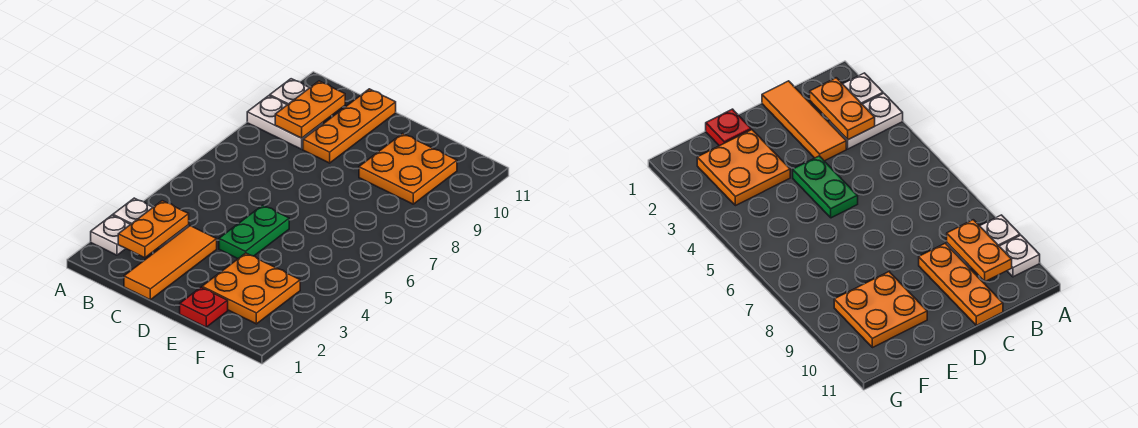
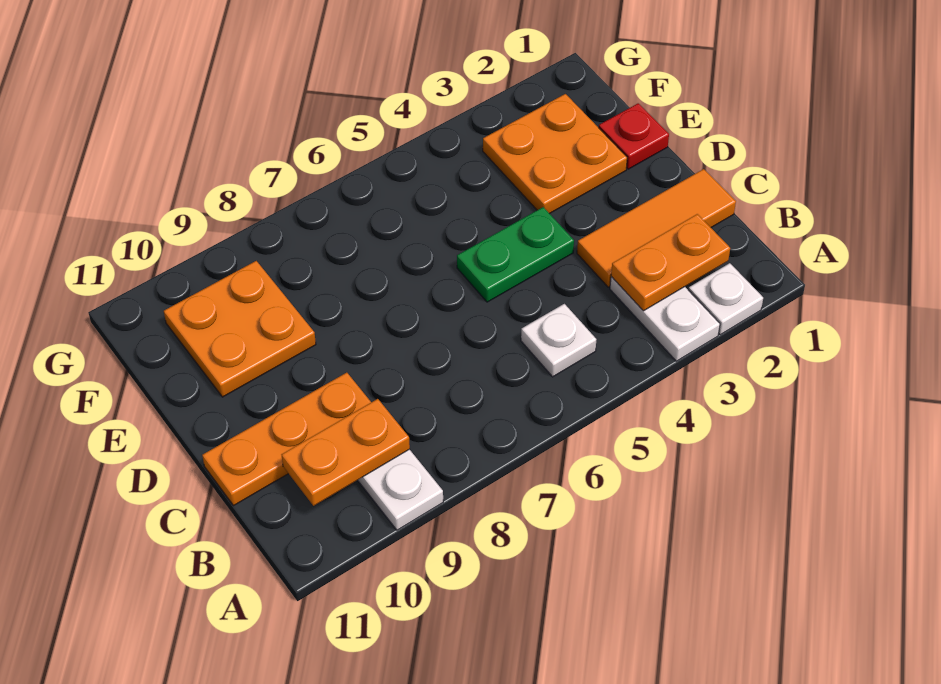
white 1x1 plate [270,79,309,105] -> white 1x1 plate moved to [521,304,596,377]

